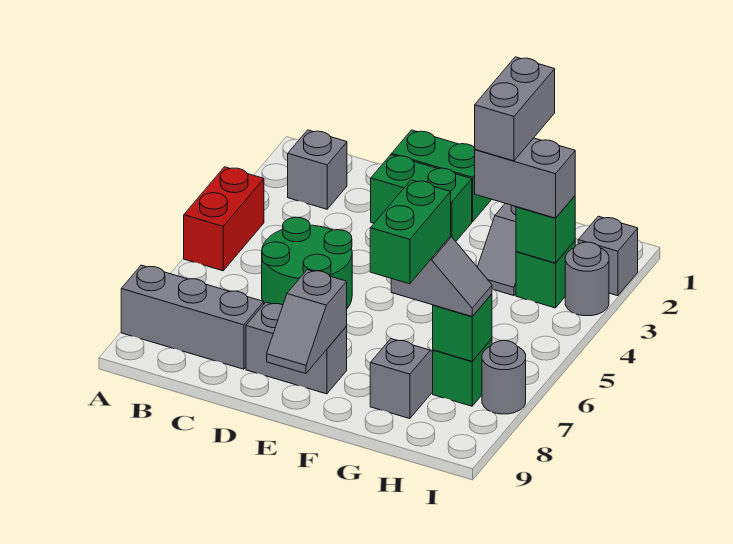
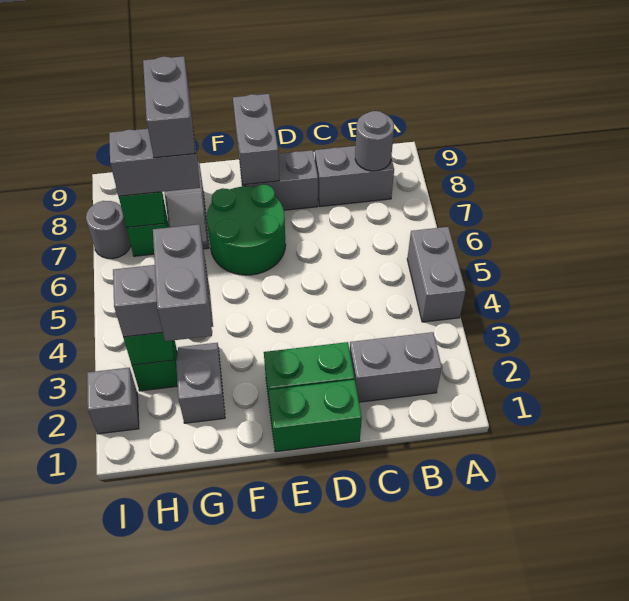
red 1x2 brick [184,167,264,271] -> grey 1x2 brick [407,227,466,322]
grey 1x3 brick [121,265,264,369] -> grey 1x2 brick [315,146,394,206]
grey 1x1 brick [288,130,347,209] -> grey 1x2 brick [350,332,442,402]
green 2x2 round brick [262,217,352,308] -> green 2x2 round brick moved to [207,184,286,275]
grey 1x2 slope [267,270,347,374] -> grey 1x2 brick [233,94,279,185]
grey 1x2 slope [391,236,492,316] -> grey 1x2 brick [109,129,200,196]
green 1x2 brick [370,180,451,284] -> grey 1x2 brick [143,56,195,158]
grey 1x1 round brick [565,242,609,316] -> grey 1x1 round brick moved to [355,111,394,171]

